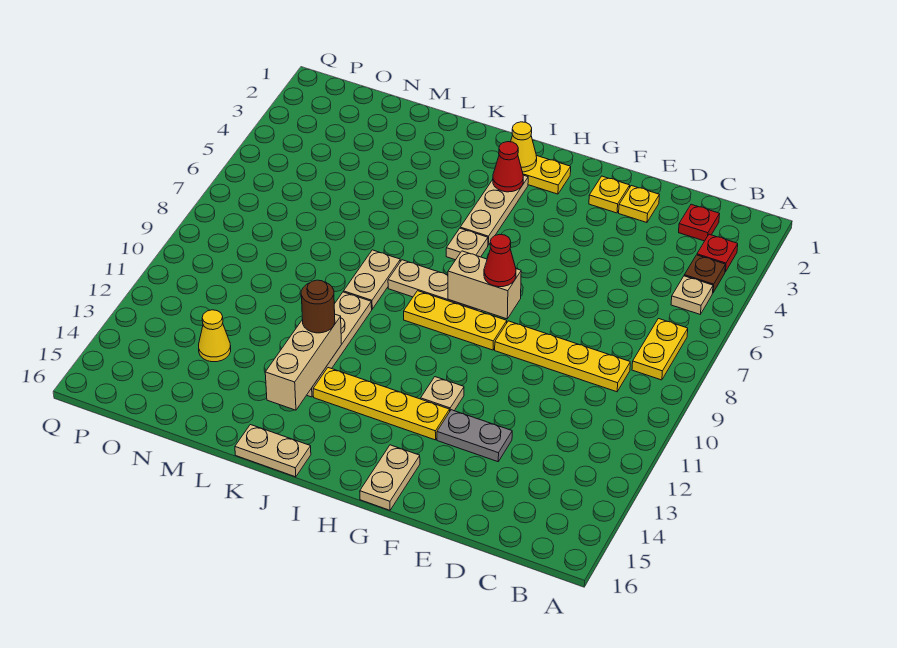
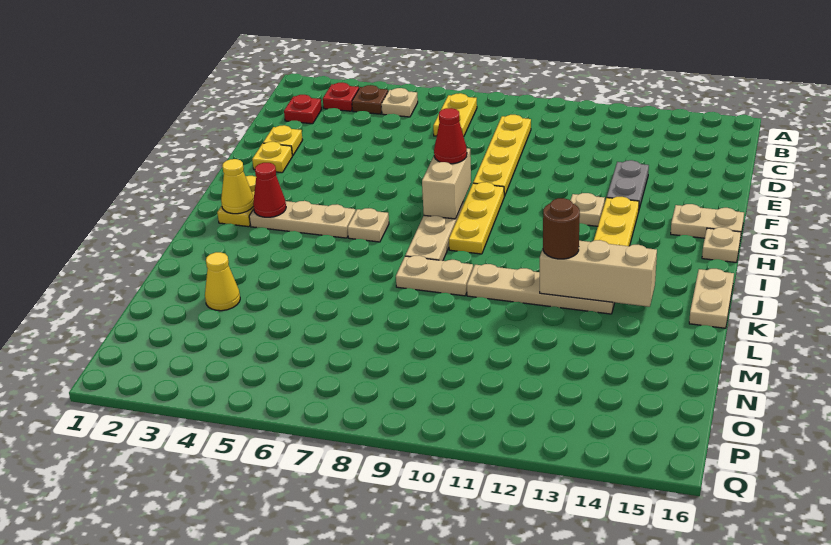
yellow 1x2 plate [632,319,688,380] -> yellow 1x2 plate turned to [433,93,477,137]
none -> tan 1x1 plate [702,227,741,262]
yellow 1x1 cone [199,310,231,362] -> yellow 1x1 cone moved to [205,252,240,311]

